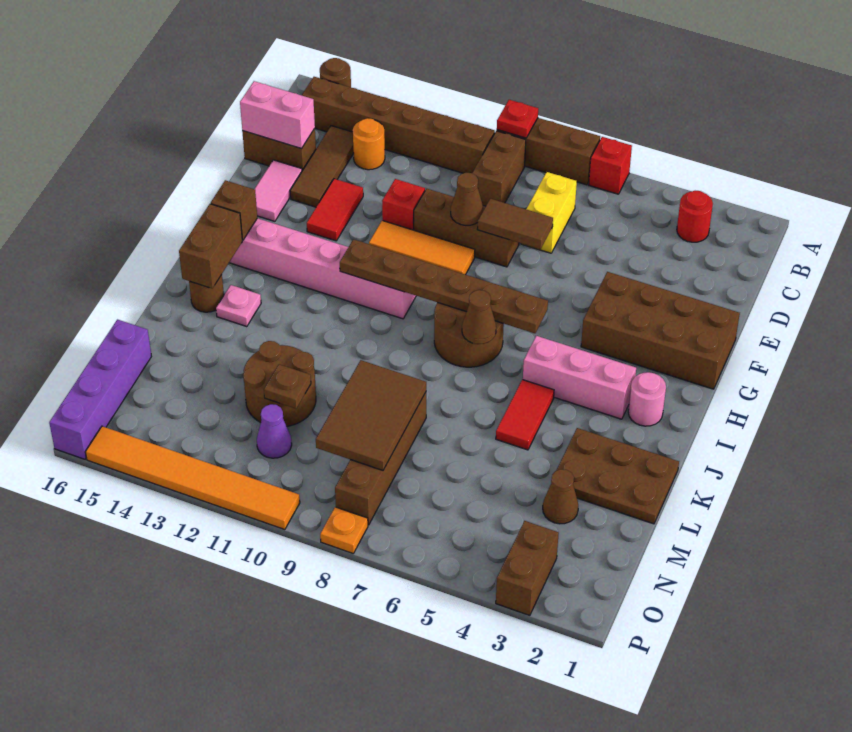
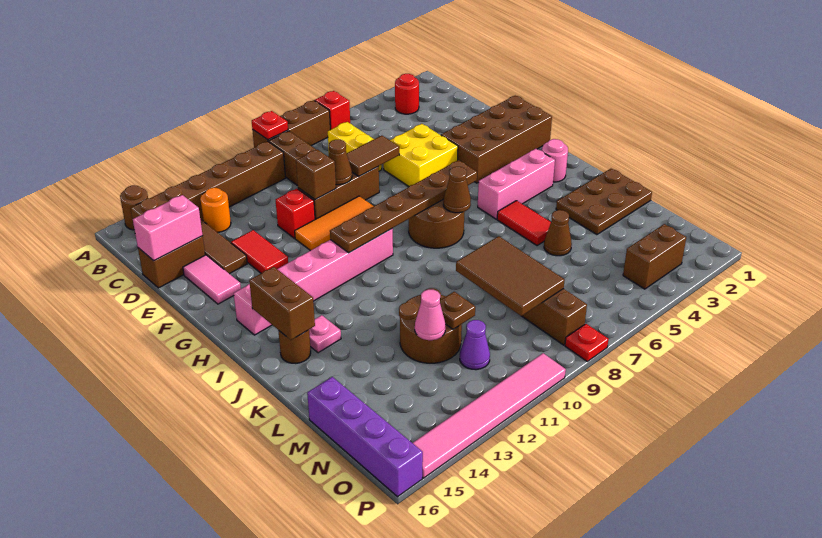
none -> yellow 2x2 brick [383,124,458,186]
brown 1x1 brick [211,180,257,240] -> brown 1x1 brick moved to [296,149,336,200]
brown 1x1 cone [543,469,578,524] -> brown 1x1 cone moved to [544,210,572,256]
none -> pink 1x1 cone [415,289,445,340]
brown 1x2 brick [496,521,559,616] -> brown 1x2 brick turned to [623,224,686,289]
orange 1x1 plate [320,507,368,553] -> red 1x1 plate [565,324,608,361]
orange 1x6 tile [86,426,300,530] -> pink 1x6 tile [413,353,566,478]

